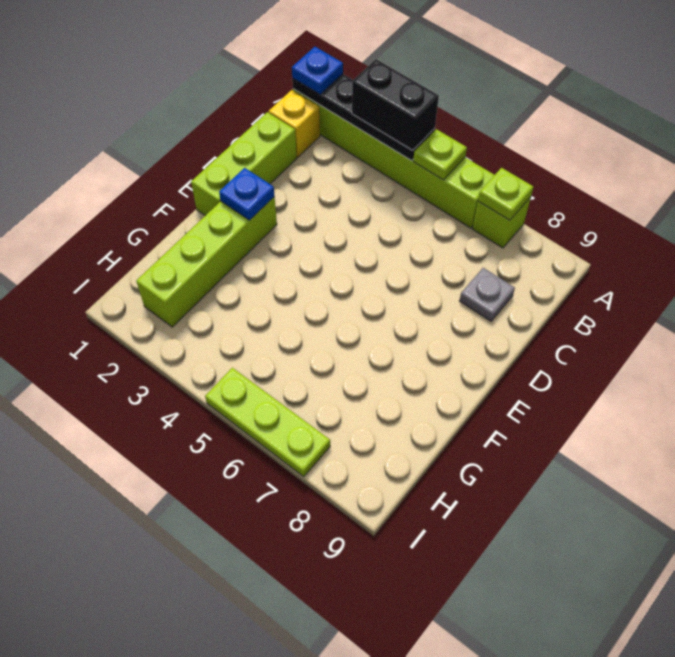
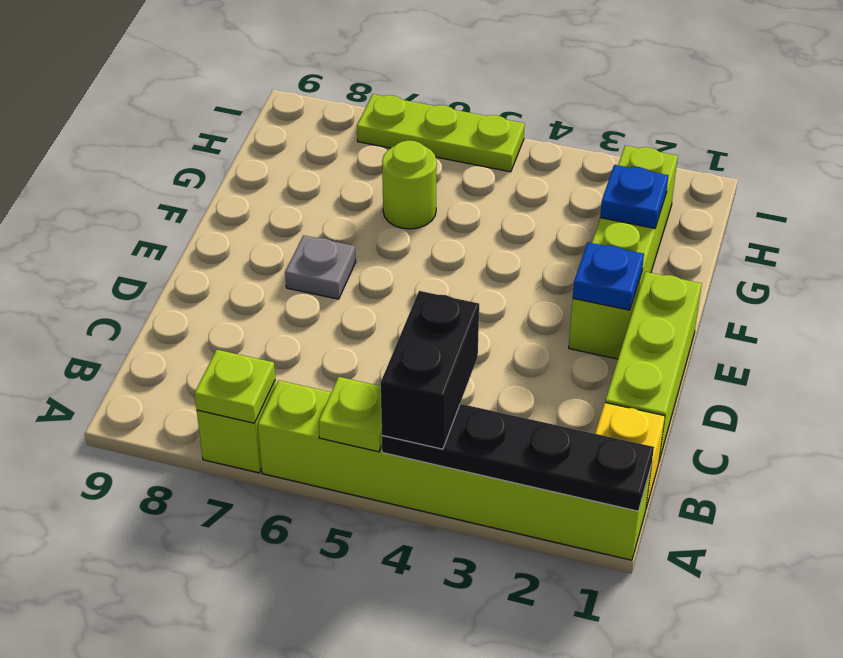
blue 1x1 plate [292,47,343,94] -> blue 1x1 plate moved to [600,165,669,228]
black 1x2 brick [352,59,439,150] -> black 1x2 brick turned to [381,291,479,449]
grey 1x1 plate [459,268,515,321] -> grey 1x1 plate moved to [285,235,356,299]
none -> lime 1x1 round brick [382,141,437,229]

